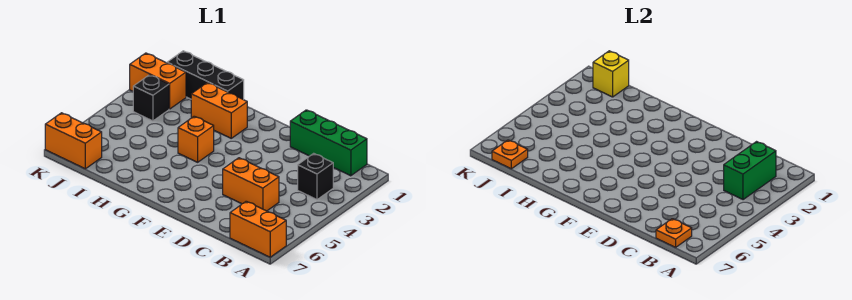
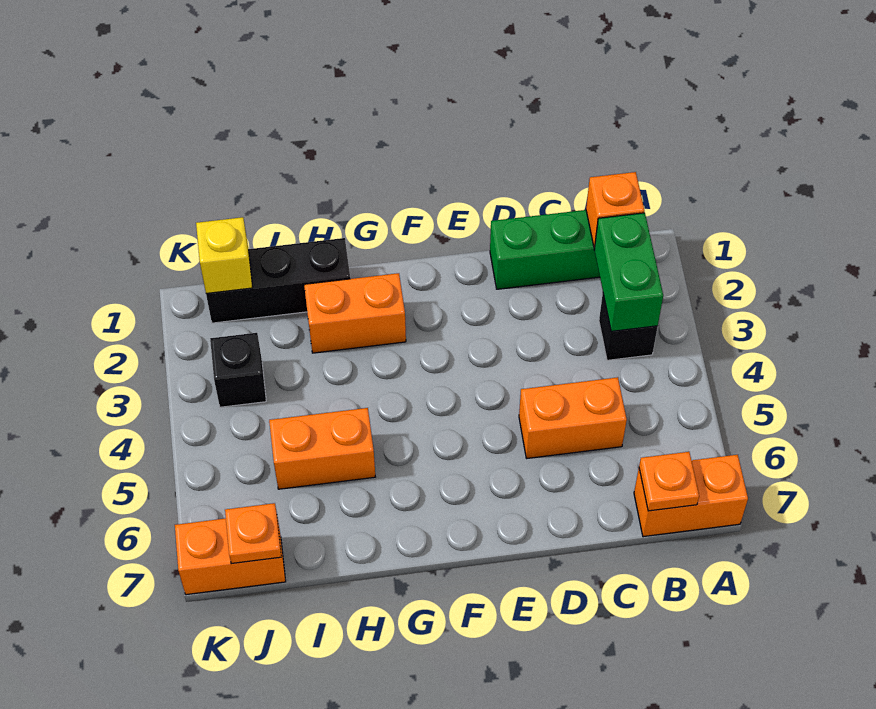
orange 1x1 brick [178,116,214,162] -> orange 1x1 brick moved to [586,172,644,248]
orange 1x2 brick [130,53,186,109] -> orange 1x2 brick moved to [269,408,375,489]

